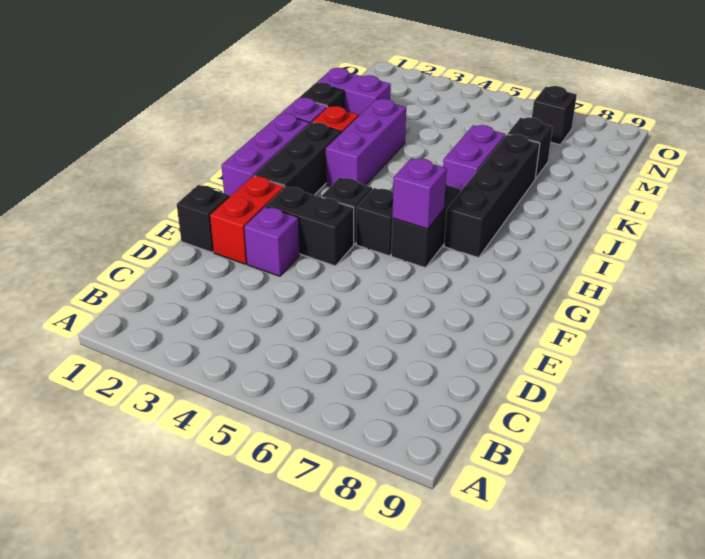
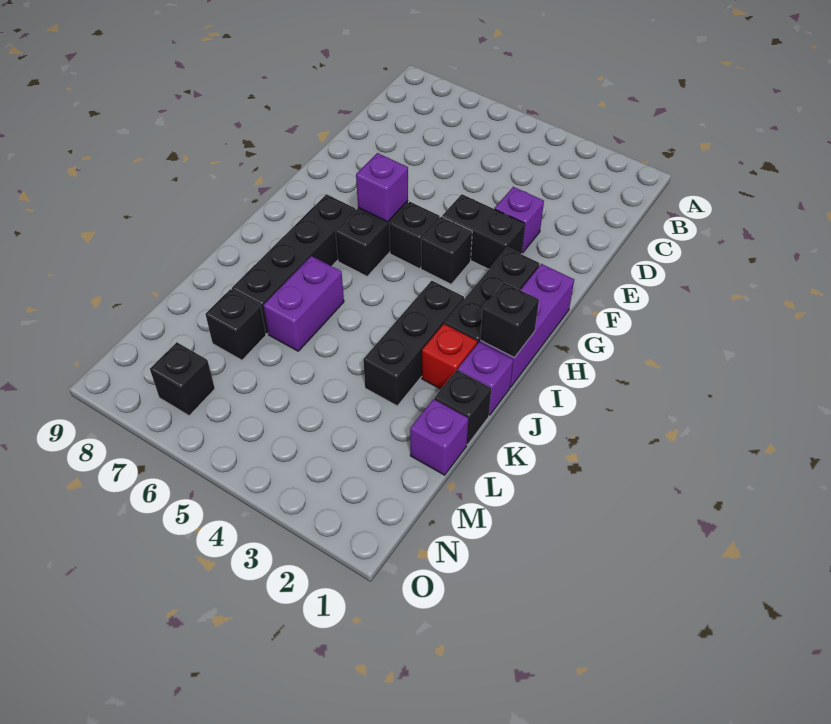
black 1x1 brick [177,185,230,252] -> black 1x1 brick moved to [480,283,539,358]
red 1x2 brick [210,176,285,264] -> none
purple 1x3 brick [326,99,406,186] -> black 1x3 brick [363,281,464,406]
purple 1x2 brick [317,68,391,116] -> purple 1x1 brick [410,399,469,475]

